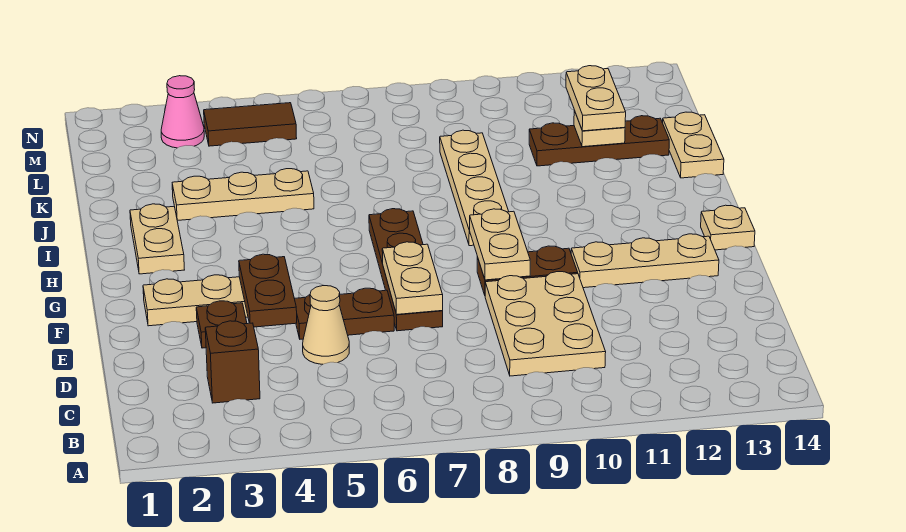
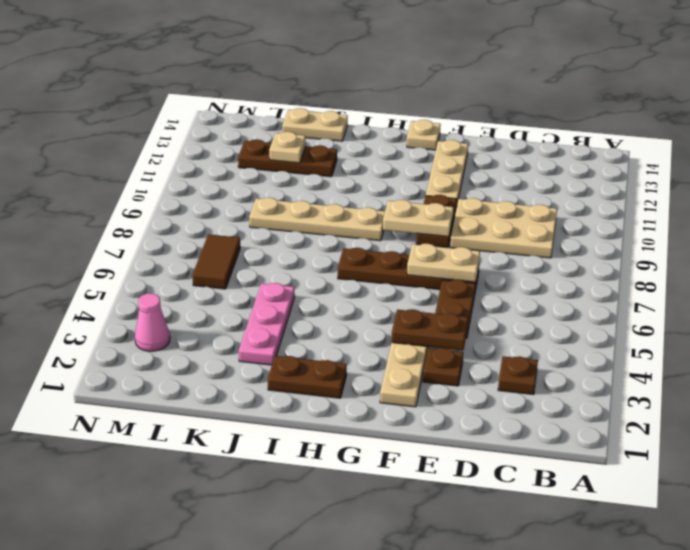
brown 1x1 brick [205,321,260,403] -> brown 1x1 plate [498,356,538,395]
tan 1x1 cone [303,286,349,364] -> none
tan 1x2 plate [130,204,184,274] -> brown 1x2 plate [268,356,347,398]
tan 1x3 plate [172,169,314,221] -> pink 1x3 plate [239,283,295,365]
brown 1x3 plate [529,116,669,166] -> brown 1x3 plate turned to [238,139,337,177]
tan 1x2 plate [566,66,626,131] -> none
brown 1x2 tile [204,103,297,146] -> brown 1x2 tile moved to [192,234,240,289]

